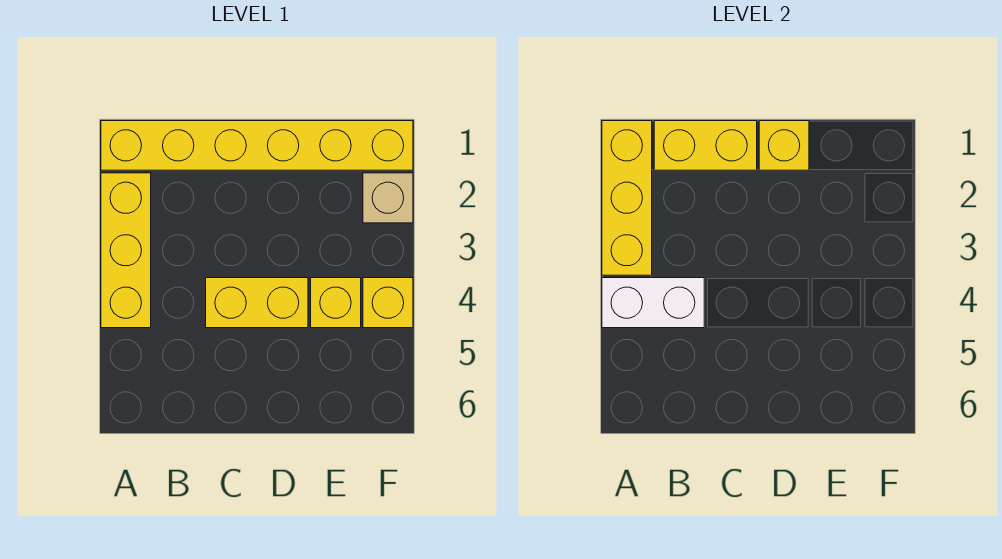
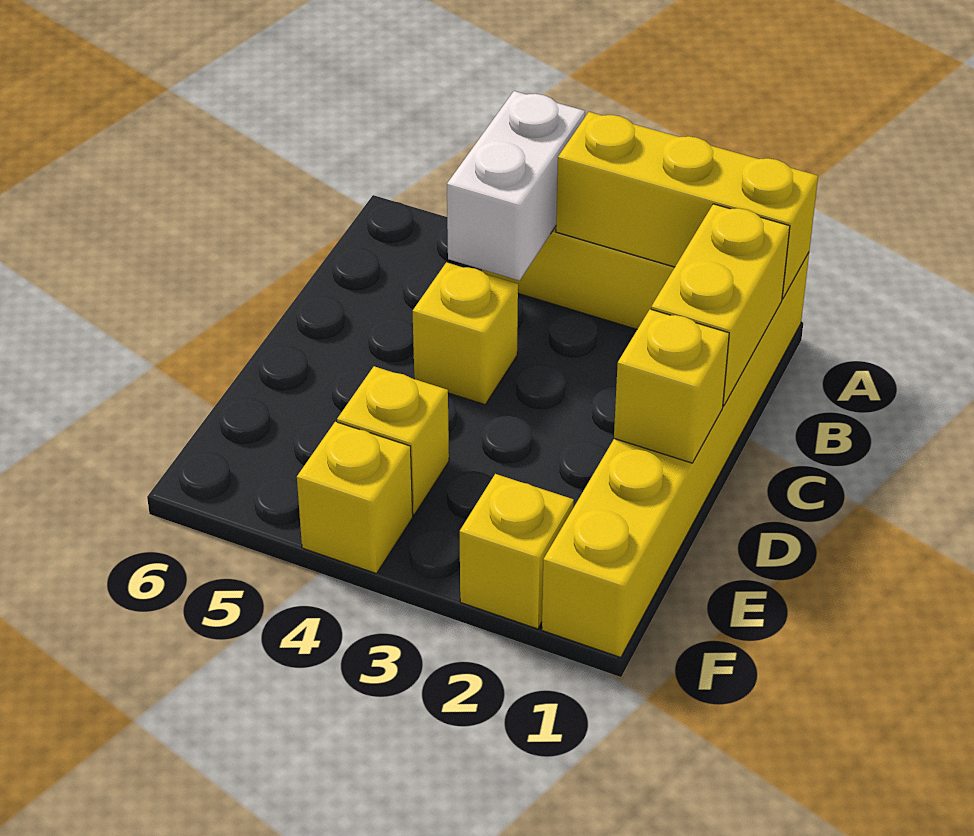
yellow 1x2 brick [206,278,308,328] -> yellow 1x1 brick [413,262,518,405]
tan 1x1 brick [363,173,413,223] -> yellow 1x1 brick [460,474,574,629]

